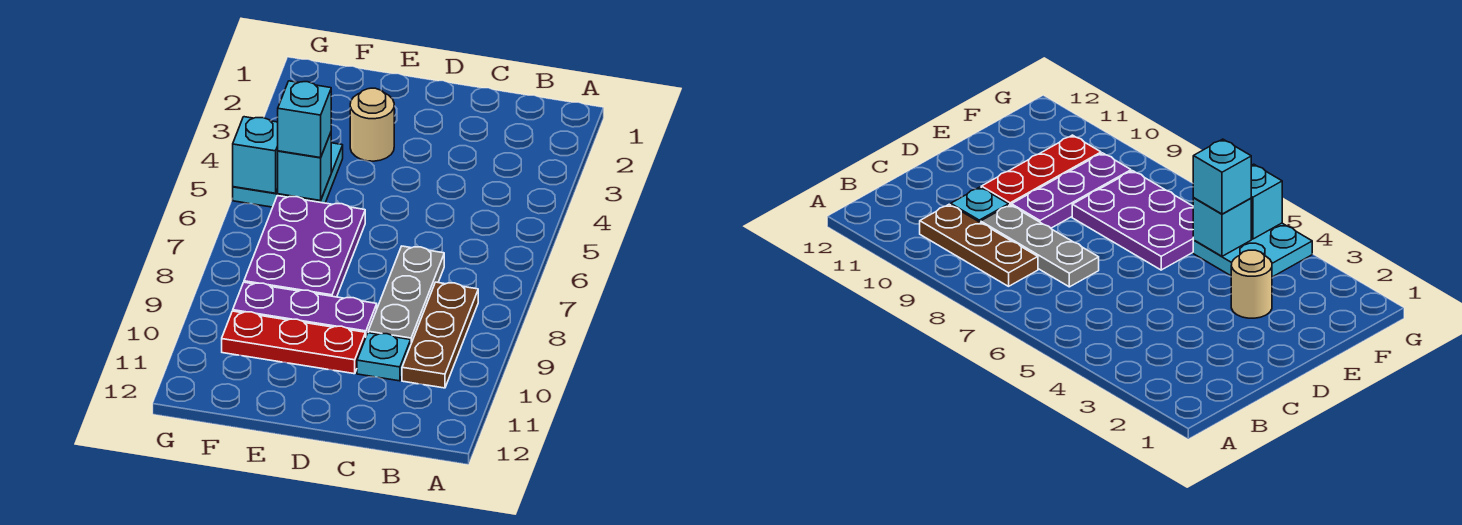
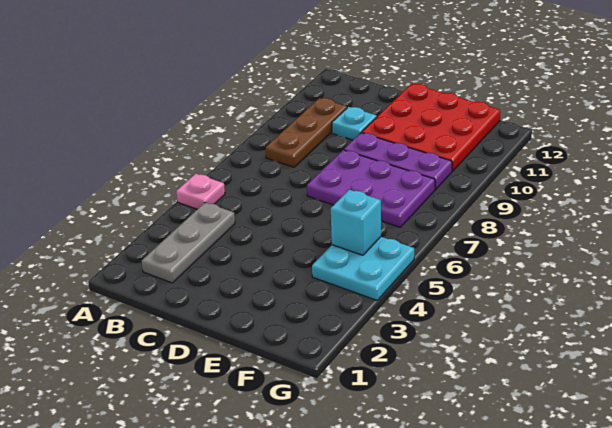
none -> pink 1x1 plate [176,174,225,209]
grey 1x3 plate [368,246,444,343] -> grey 1x3 plate moved to [142,202,235,283]
red 1x3 plate [222,311,366,374] -> red 3x3 plate [362,84,500,171]
tan 1x1 round brick [350,88,394,161] -> none
purple 2x3 plate [244,196,365,297] -> purple 2x3 plate turned to [307,150,435,227]
cyan 1x1 brick [278,81,331,158] -> none
cyan 1x1 brick [233,117,278,193] -> none

